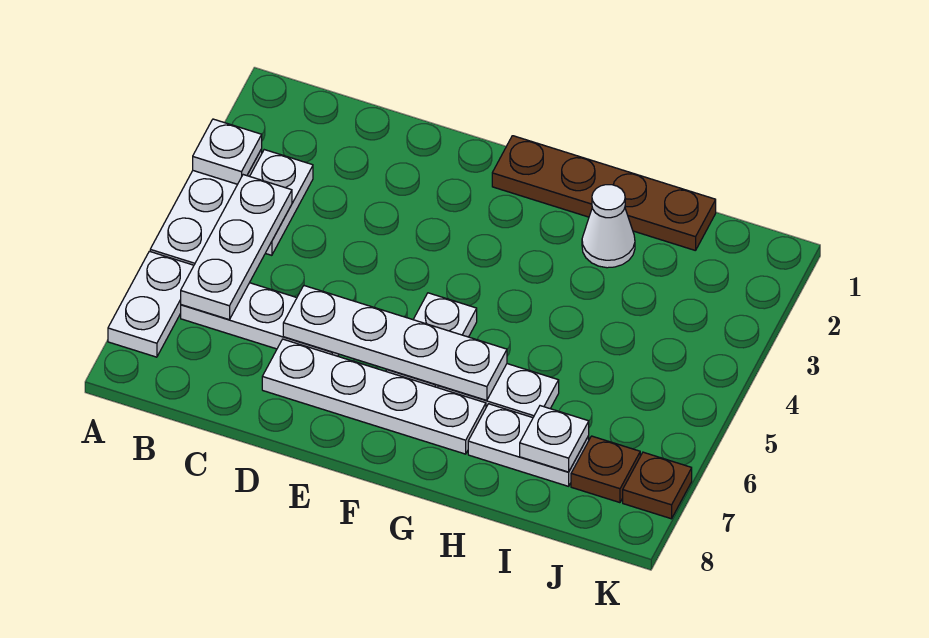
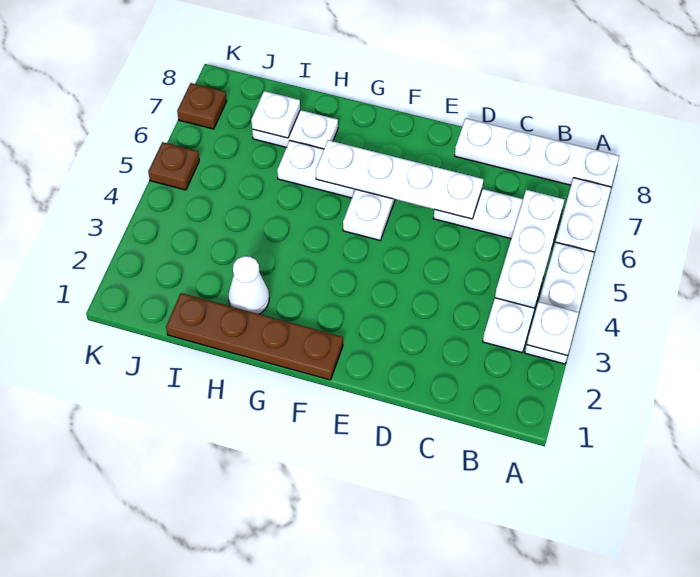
white 1x4 plate [262,339,486,454] -> white 1x4 plate moved to [455,118,619,187]
brown 1x1 plate [571,436,640,503] -> brown 1x1 plate moved to [148,142,199,190]

